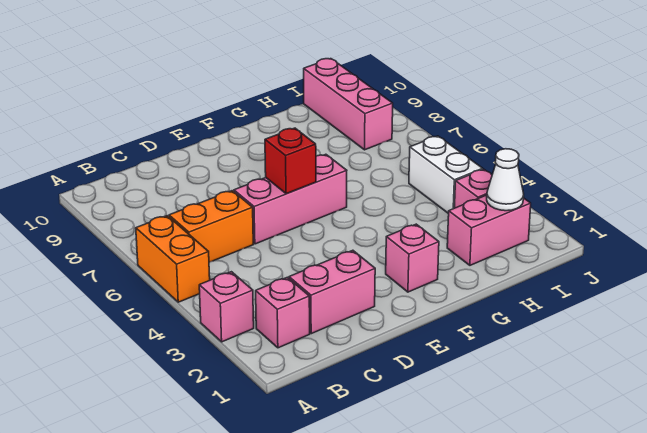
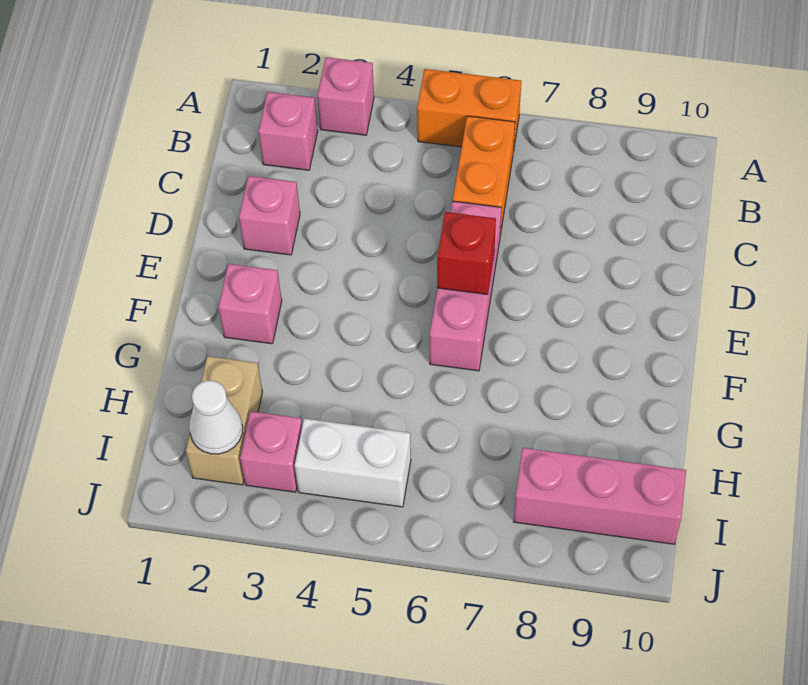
pink 1x2 brick [289,250,375,334] -> pink 1x1 brick [239,176,300,255]
pink 1x2 brick [447,195,531,265] -> tan 1x2 brick [186,356,262,485]

